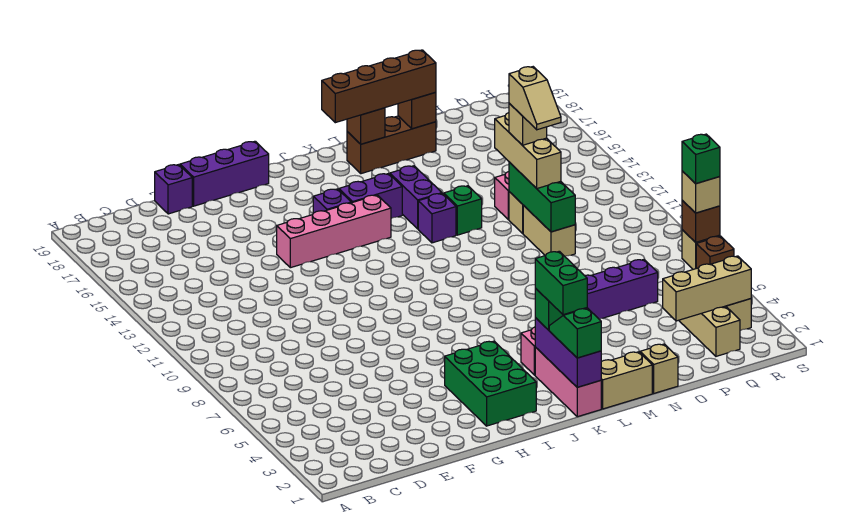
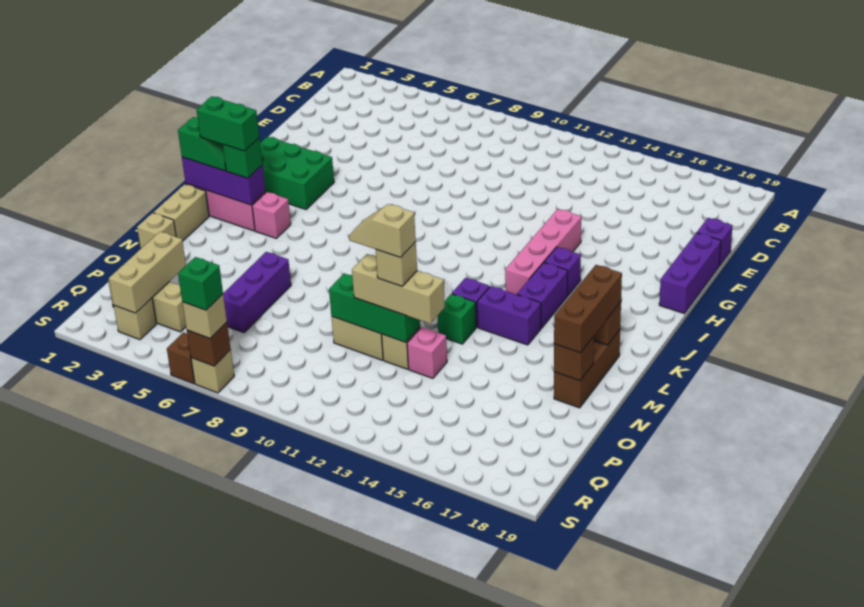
brown 1x4 brick [322,50,436,123] -> brown 1x3 brick [554,265,622,353]

